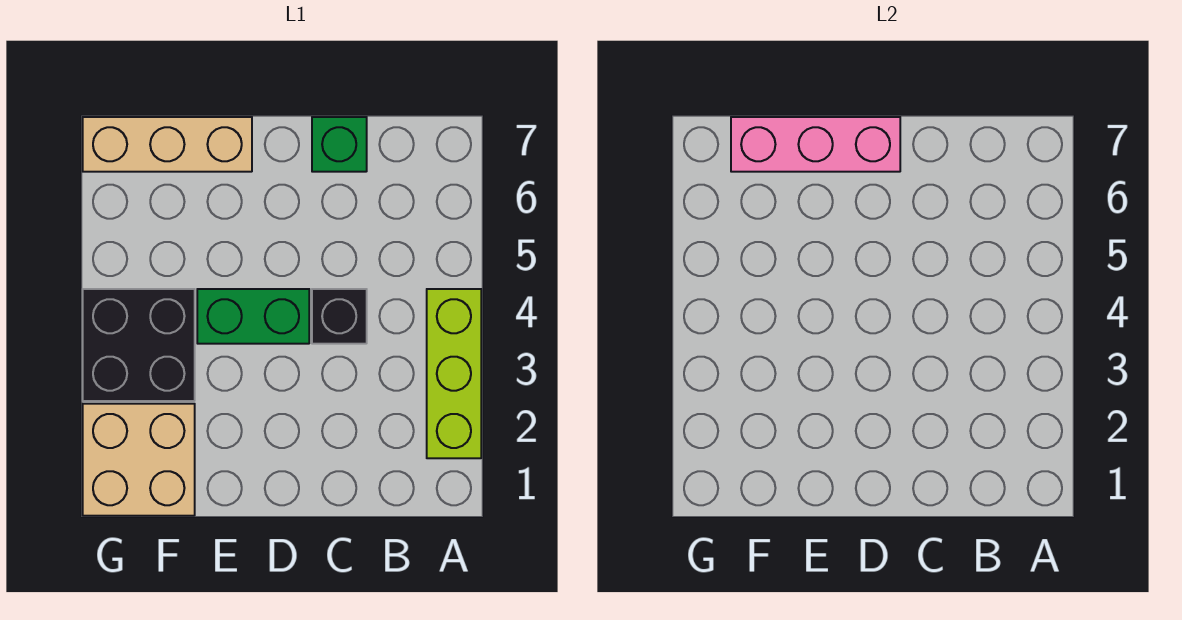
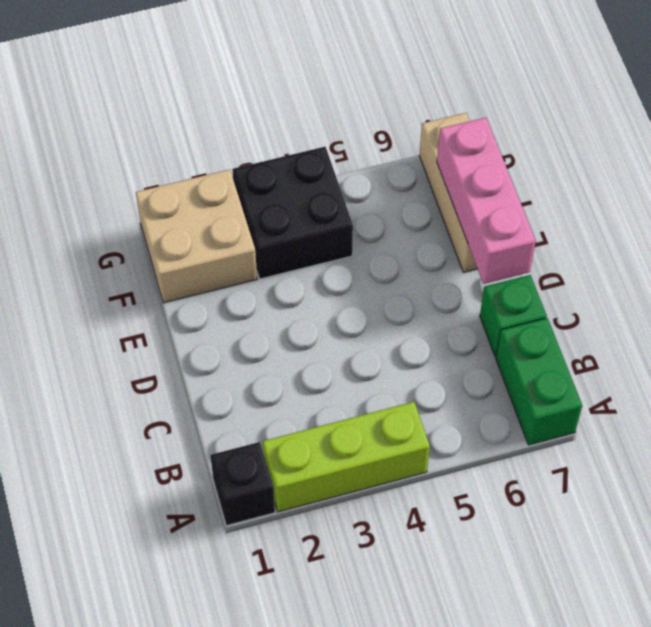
black 1x1 brick [312,289,367,344] -> black 1x1 brick moved to [210,442,275,526]
green 1x2 brick [197,289,309,344] -> green 1x2 brick moved to [496,318,582,445]

